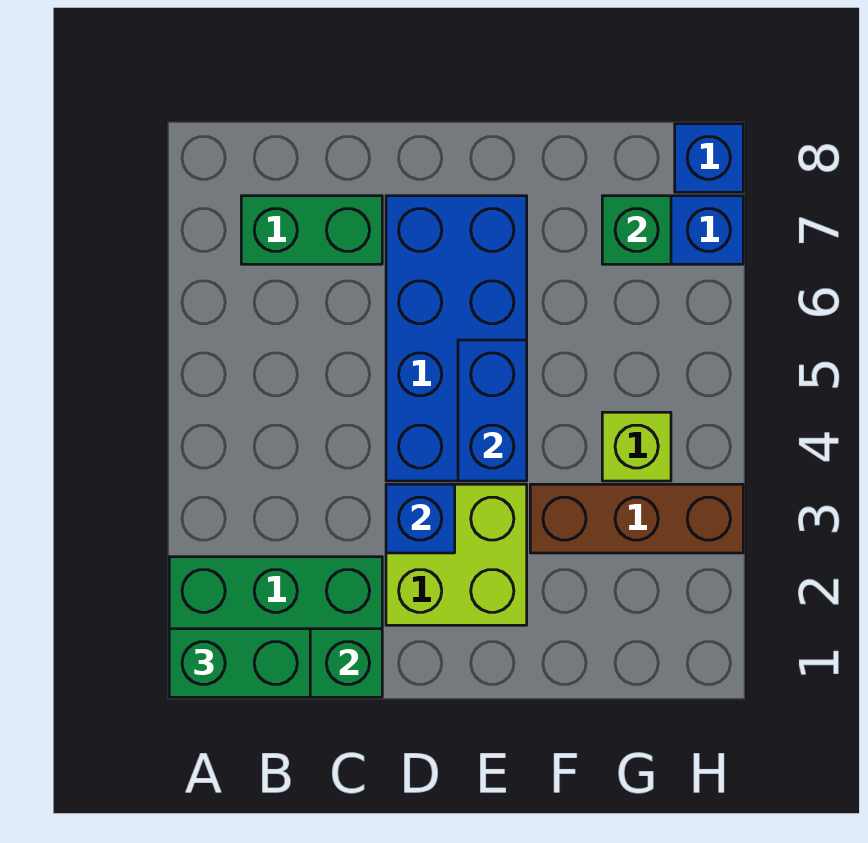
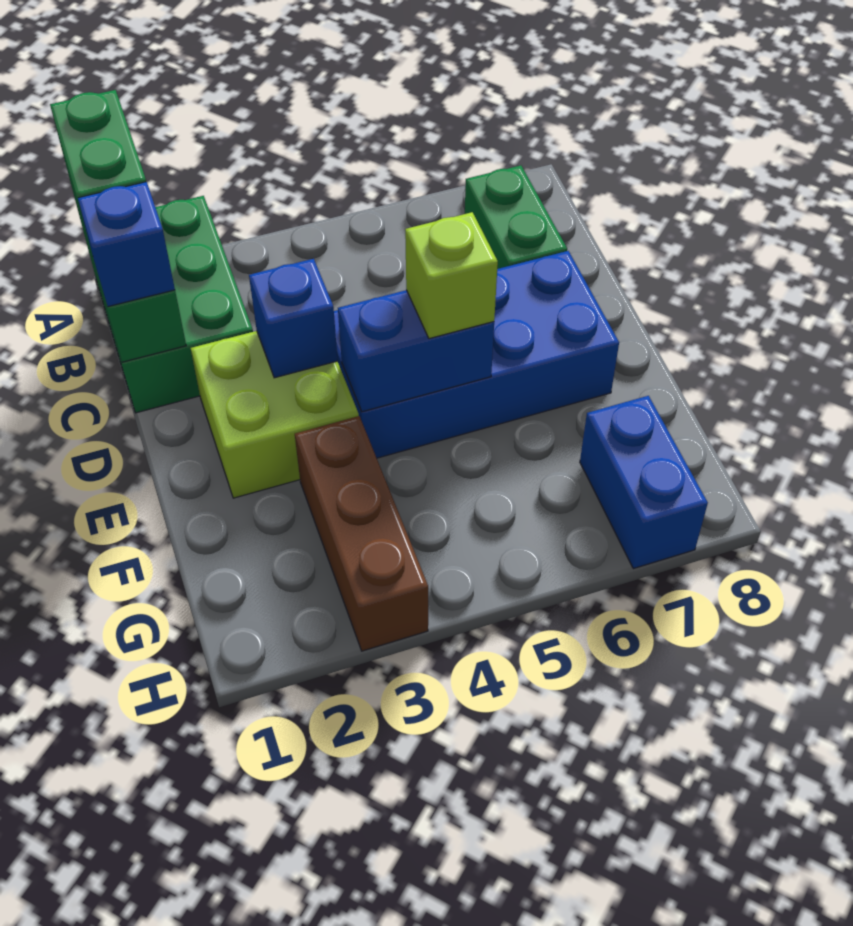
lime 1x1 brick [602,412,671,481] -> lime 1x1 brick moved to [405,212,498,339]
green 1x1 brick [602,196,671,264] -> none
blue 1x1 brick [675,124,743,192] -> blue 1x1 brick moved to [78,182,175,307]

